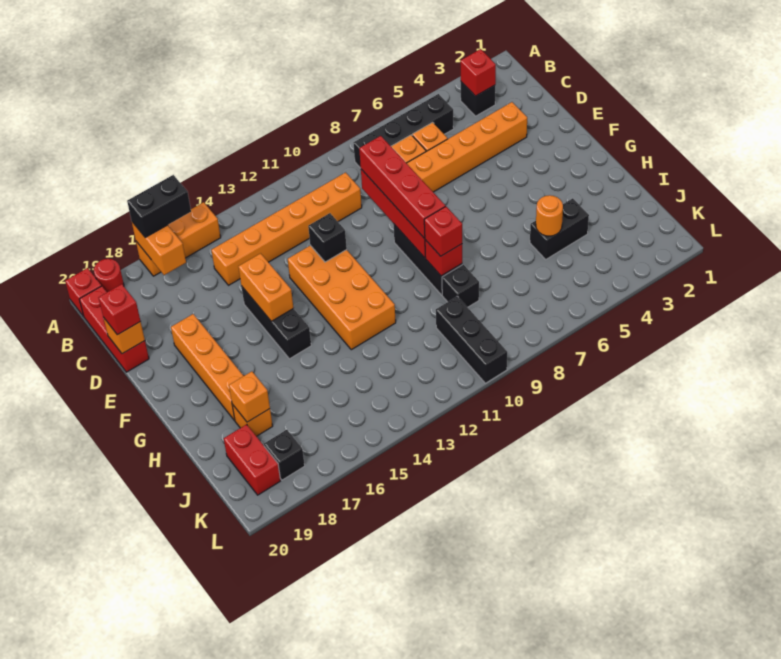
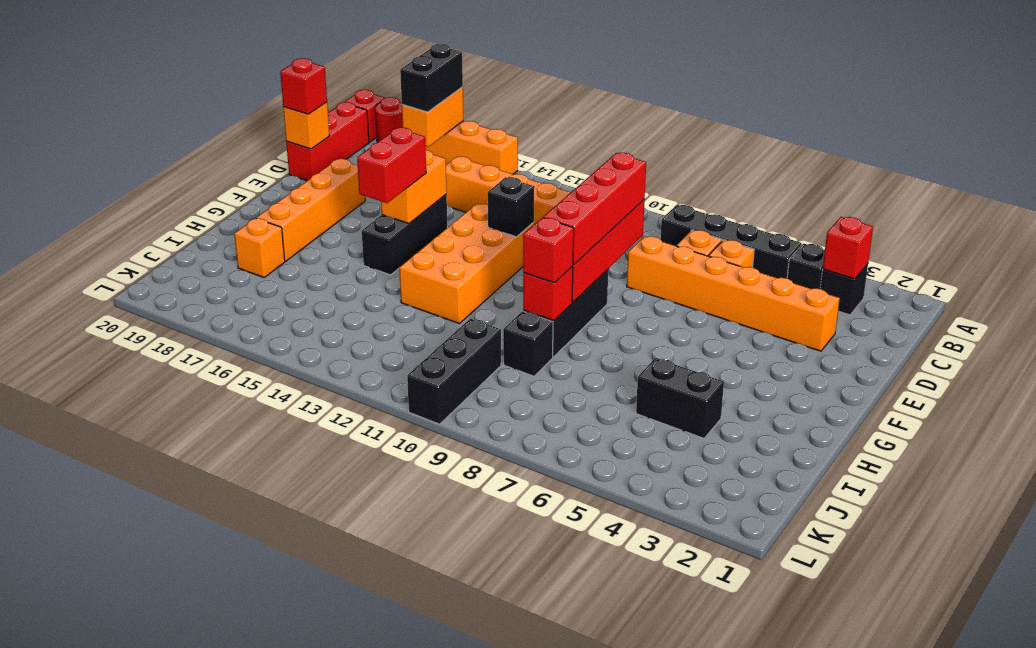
black 1x2 brick [127,175,191,238] -> black 1x2 brick turned to [400,44,463,112]
orange 1x1 round brick [536,195,563,236] -> none
orange 1x1 brick [229,371,270,422] -> none
red 1x2 brick [224,424,281,495] -> red 1x2 brick moved to [357,127,426,203]
black 1x1 brick [264,430,305,480] -> black 1x1 brick moved to [787,244,825,289]

